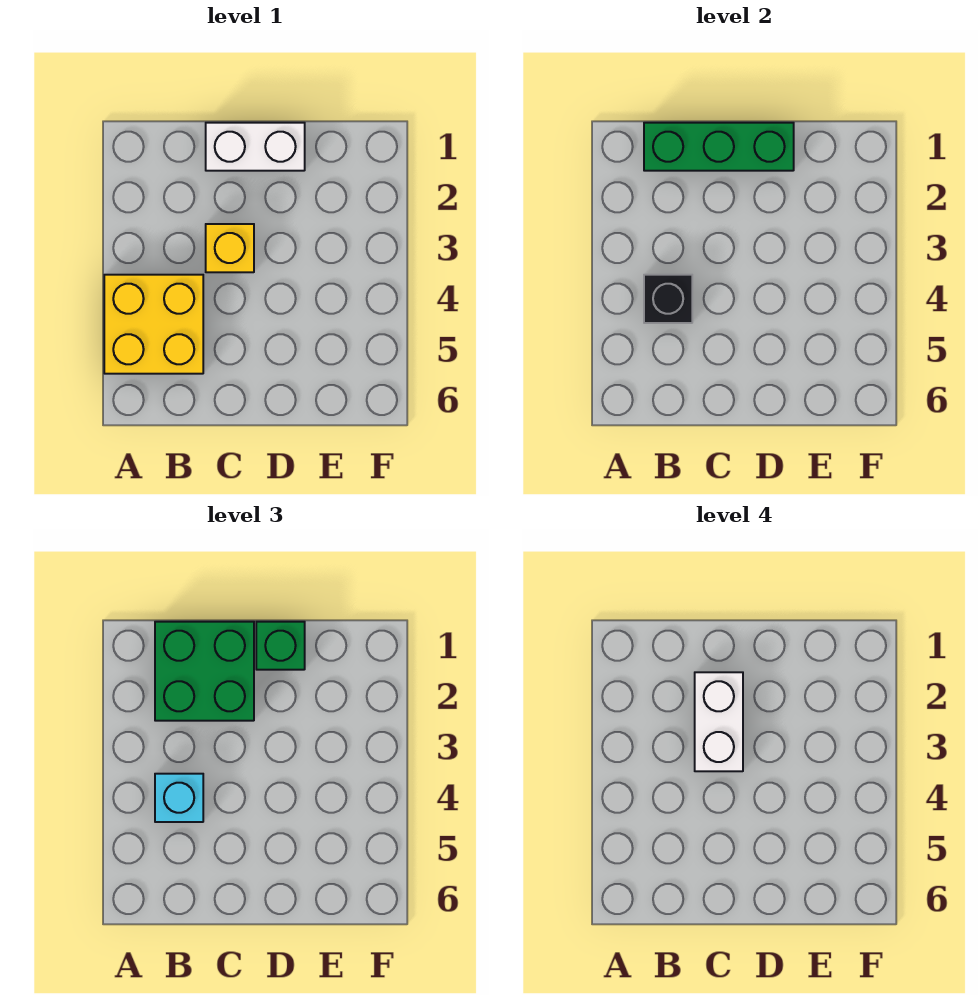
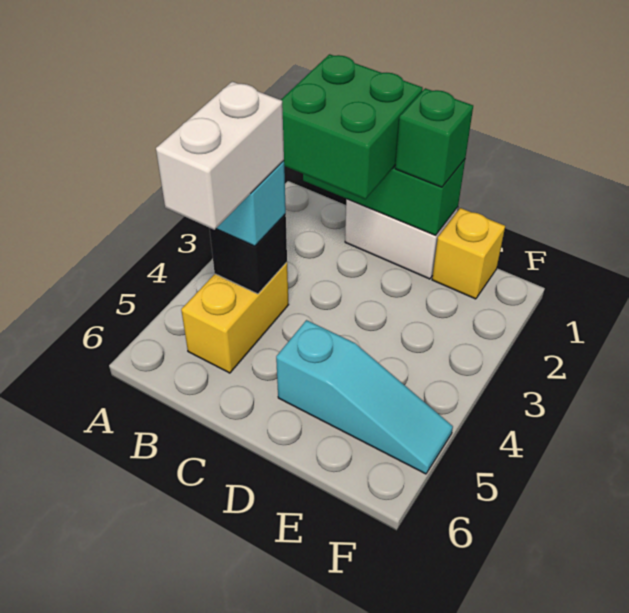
yellow 2x2 brick [104,275,203,374] -> yellow 1x2 brick [181,262,289,373]
white 1x2 brick [695,672,743,771] -> white 1x2 brick moved to [156,82,284,230]
yellow 1x1 brick [206,224,254,272] -> yellow 1x1 brick moved to [432,208,505,299]
none -> cyan 1x3 slope [276,320,453,474]

